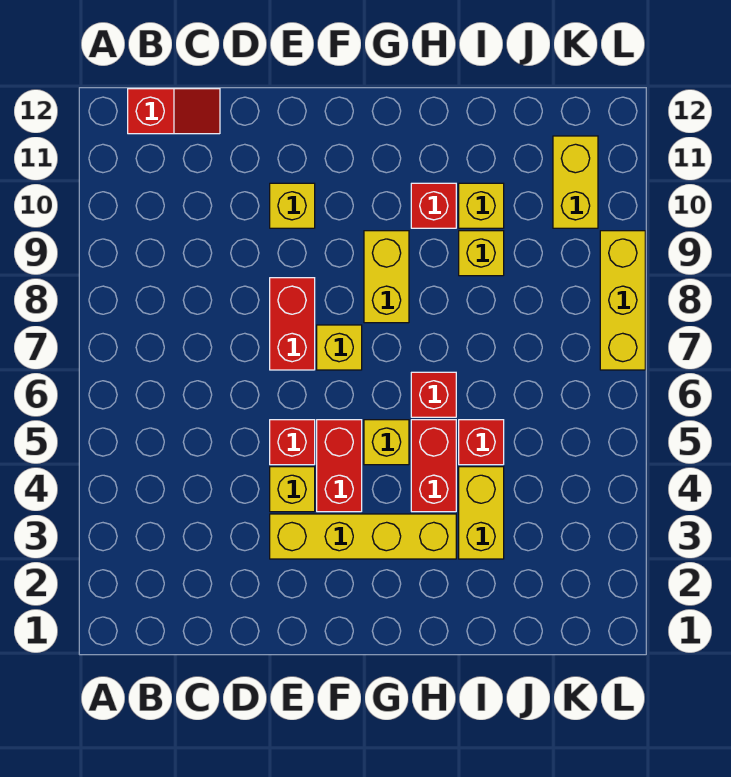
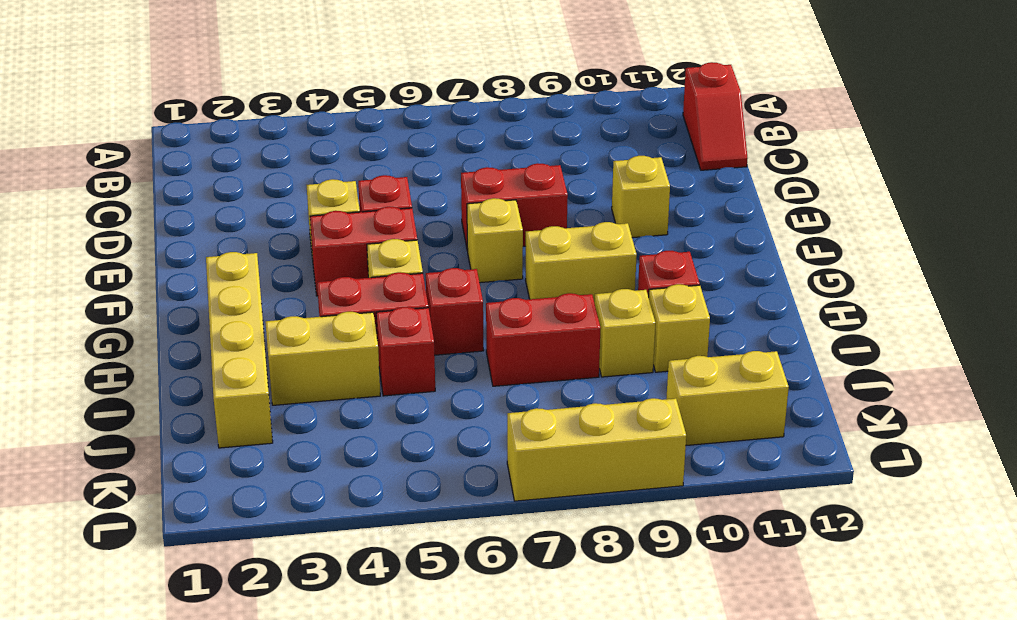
yellow 1x4 brick [270,514,456,559] -> yellow 1x4 brick moved to [206,252,273,448]
none -> red 1x2 brick [486,293,600,386]

